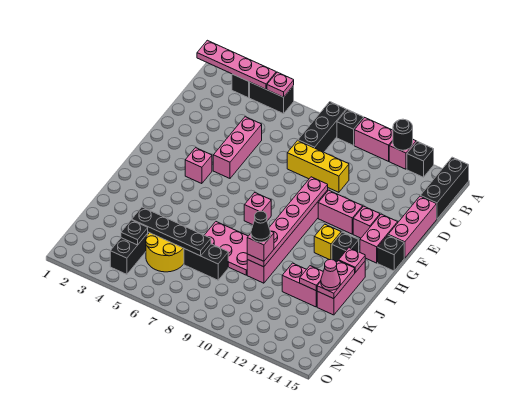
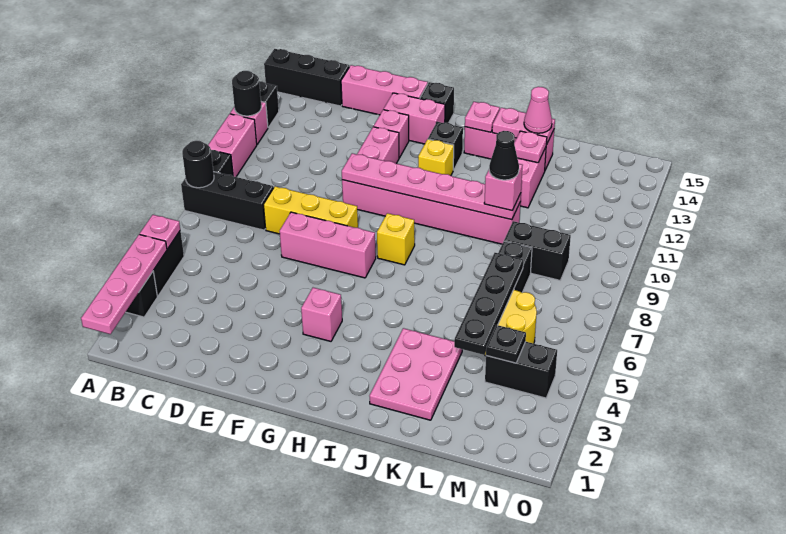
none -> black 1x1 round brick [182,141,214,188]
pink 1x3 brick [213,117,262,178] -> pink 1x3 brick moved to [280,212,376,278]
yellow 1x3 brick [287,141,349,192] -> yellow 1x3 brick turned to [263,186,358,234]
pink 1x1 brick [244,193,271,225] -> yellow 1x1 brick [377,213,415,265]
pink 2x3 plate [205,222,248,275] -> pink 2x3 plate moved to [369,328,462,420]
none -> black 1x2 brick [504,221,571,280]

